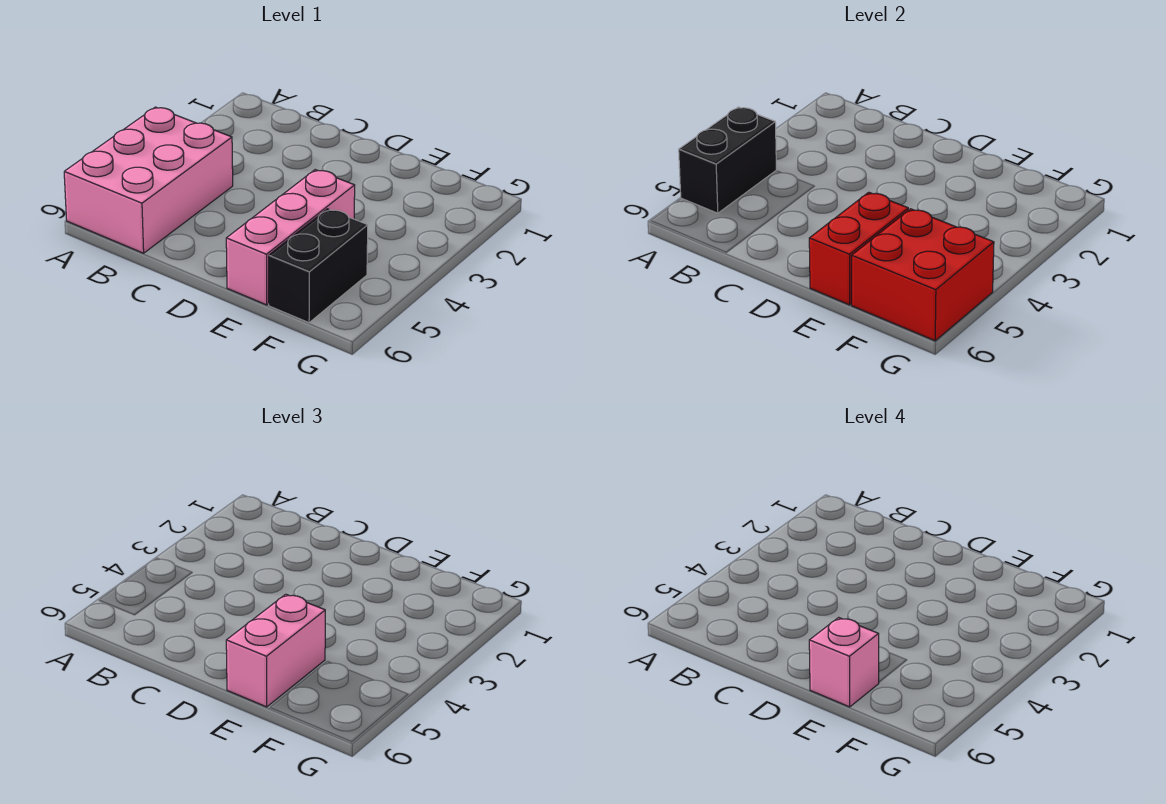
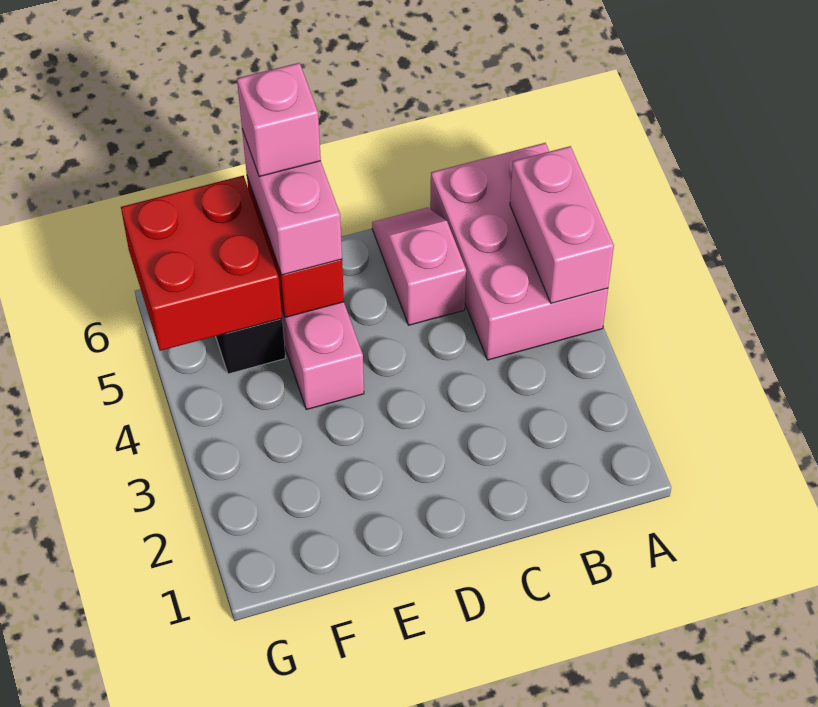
black 1x2 brick [679,107,777,213] -> pink 1x2 brick [510,146,614,303]
none -> pink 1x2 slope [372,208,466,325]

